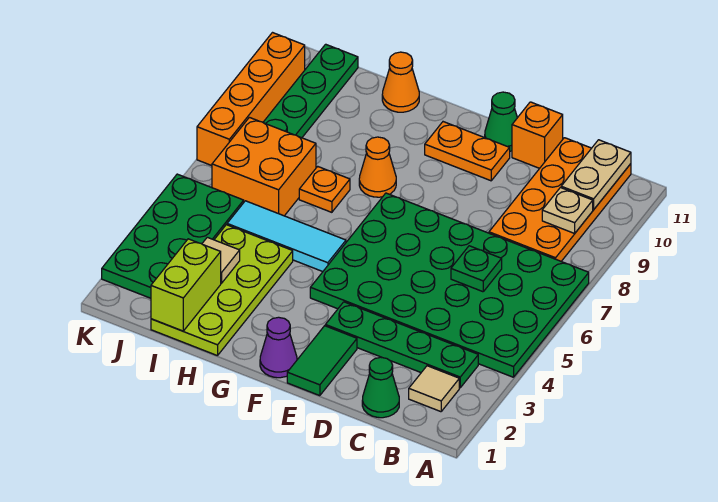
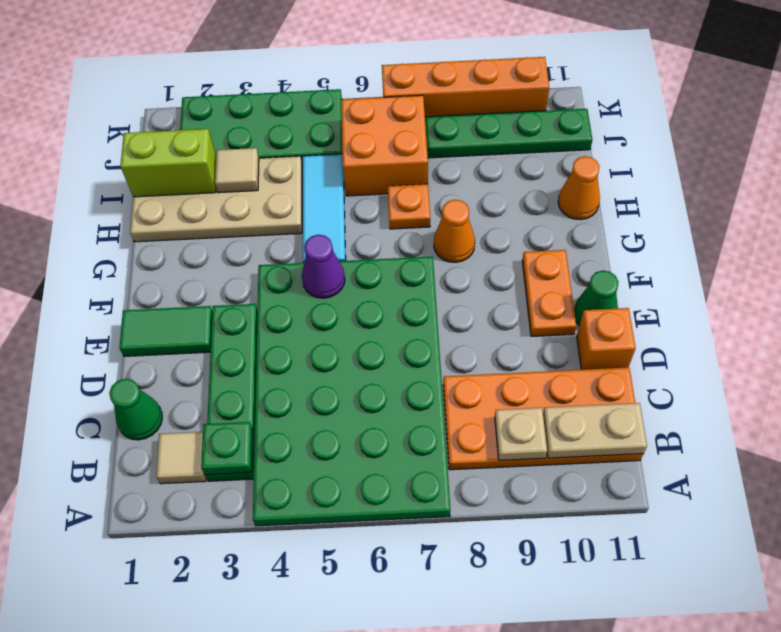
green 1x1 plate [451,246,502,292] -> green 1x1 plate moved to [201,422,252,475]
purple 1x1 cone [260,317,297,378] -> purple 1x1 cone moved to [302,235,345,298]
lime 2x4 plate [151,225,293,356] -> tan 2x4 plate [130,156,302,242]

